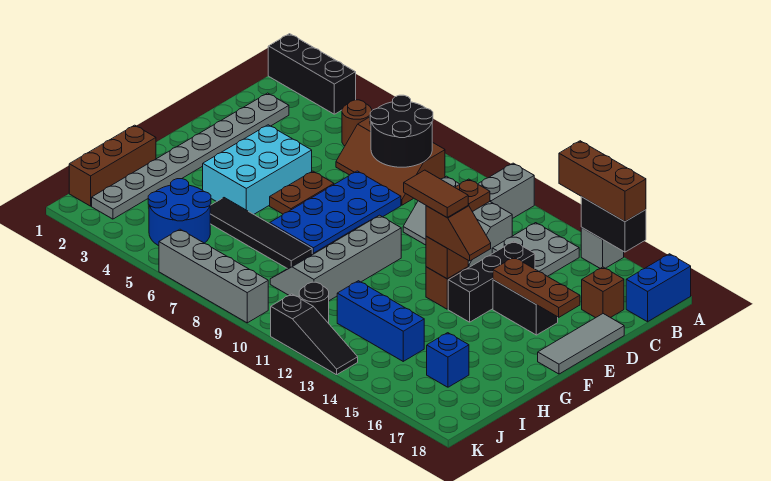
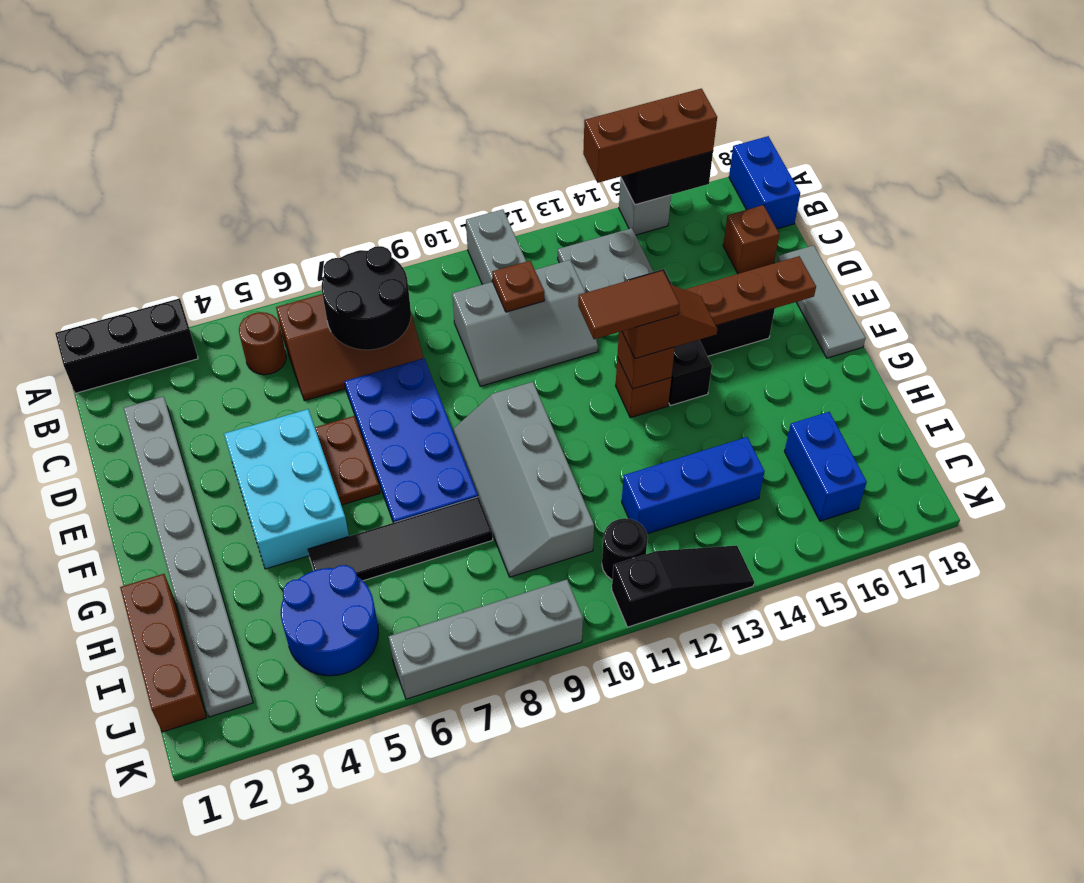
blue 1x1 brick [427,333,469,387] -> blue 1x2 brick [784,412,867,521]

